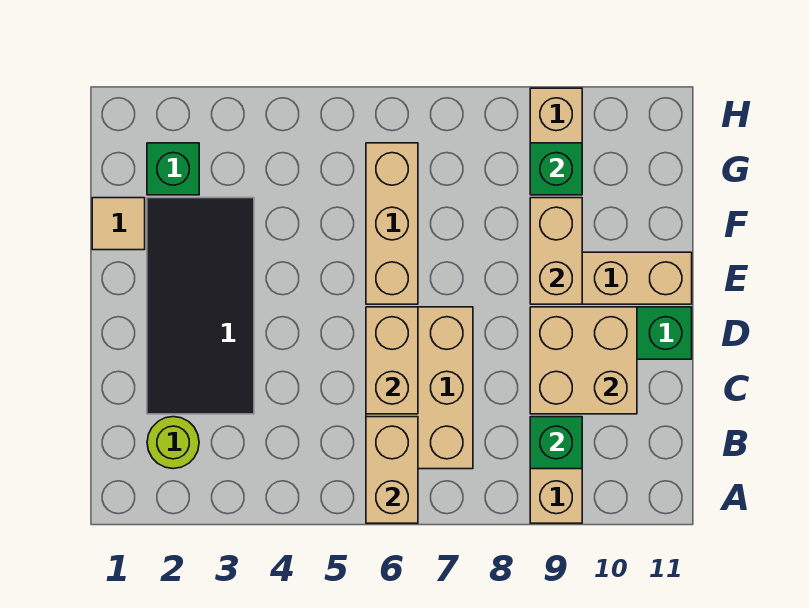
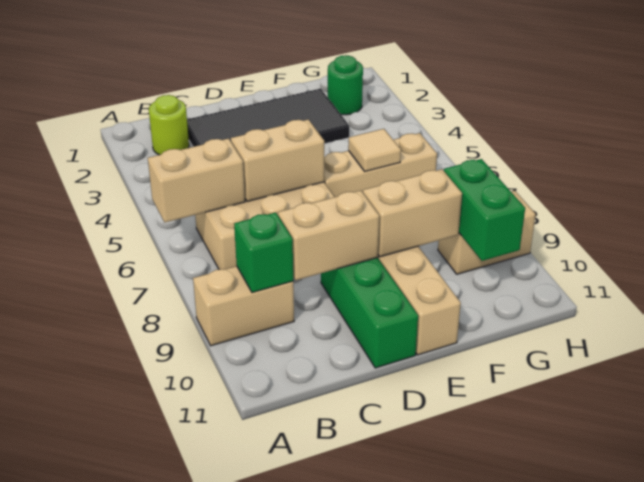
tan 2x2 brick [530,307,637,414] -> tan 1x2 brick [278,190,379,280]
tan 1x1 tile [92,198,145,250] -> tan 1x1 tile moved to [348,129,401,171]
green 1x1 brick [147,143,199,195] -> green 1x1 round brick [328,55,363,115]
green 1x1 brick [530,143,582,195] -> green 1x2 brick [444,159,525,261]

